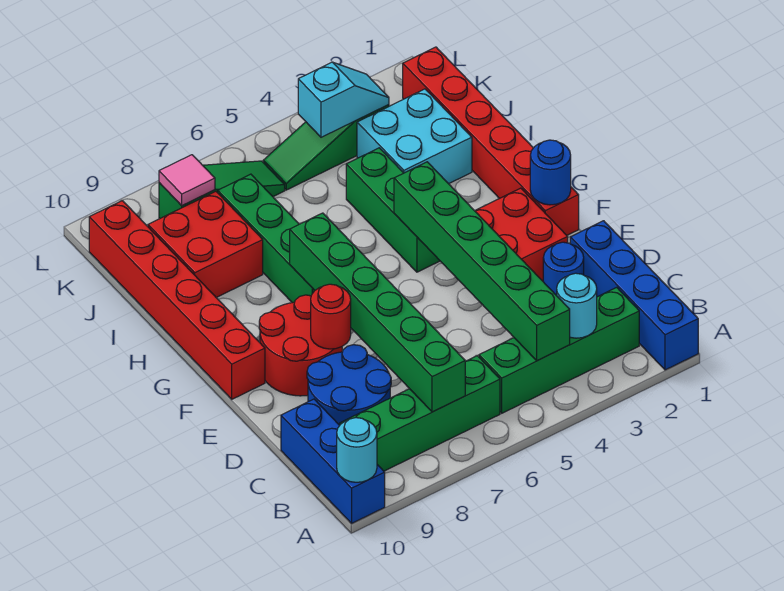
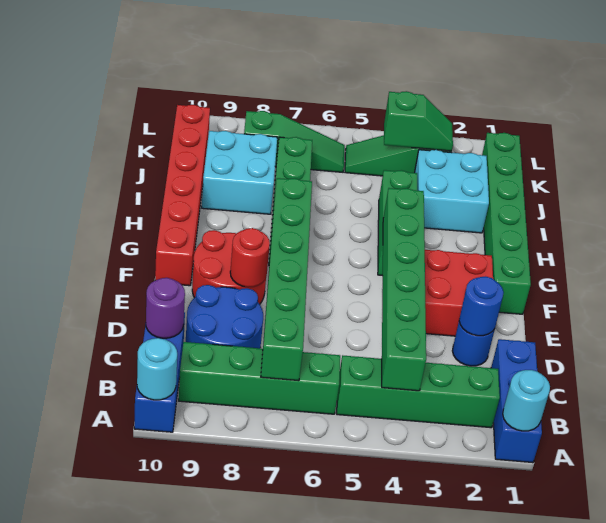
blue 1x4 brick [570,221,698,370] -> blue 1x3 brick [491,339,542,463]
cyan 1x1 round brick [557,273,597,338] -> cyan 1x1 round brick moved to [503,370,550,431]
none -> purple 1x1 round brick [146,278,185,338]
red 1x6 brick [403,47,579,235] -> green 1x6 brick [482,133,531,314]
blue 1x1 round brick [530,140,571,205] -> blue 1x1 round brick moved to [459,276,504,336]
red 2x2 brick [148,191,263,298] -> cyan 2x2 brick [202,131,277,214]
cyan 1x2 slope [298,62,389,137] -> green 1x2 slope [384,91,453,151]
pink 1x1 tile [159,155,215,206] -> none

